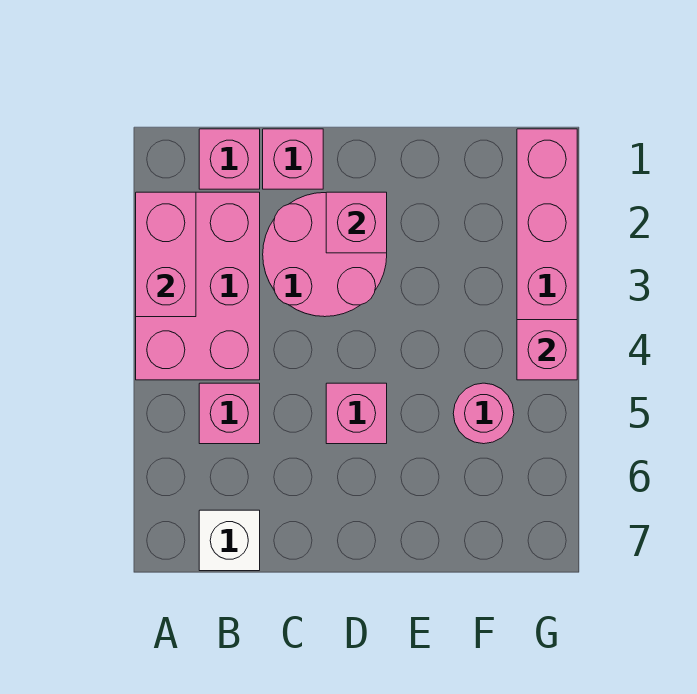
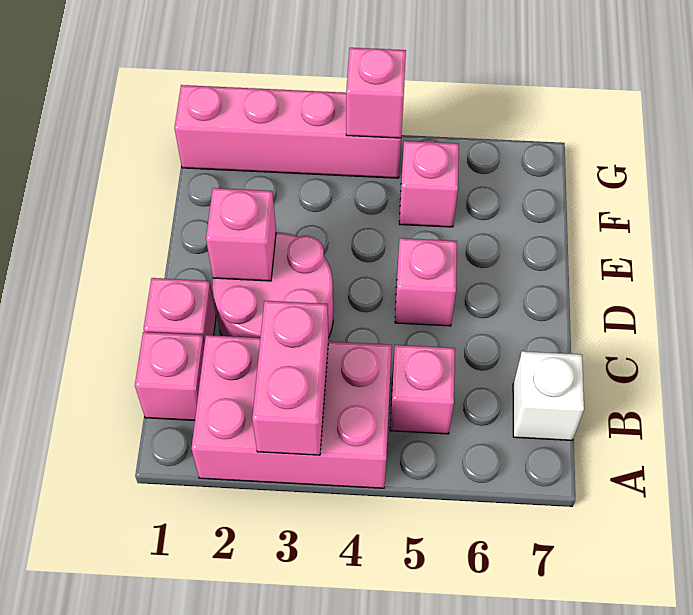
pink 1x2 brick [136,192,196,317] -> pink 1x2 brick turned to [252,301,328,455]
pink 1x1 round brick [453,383,514,444] -> pink 1x1 brick [399,141,459,227]

